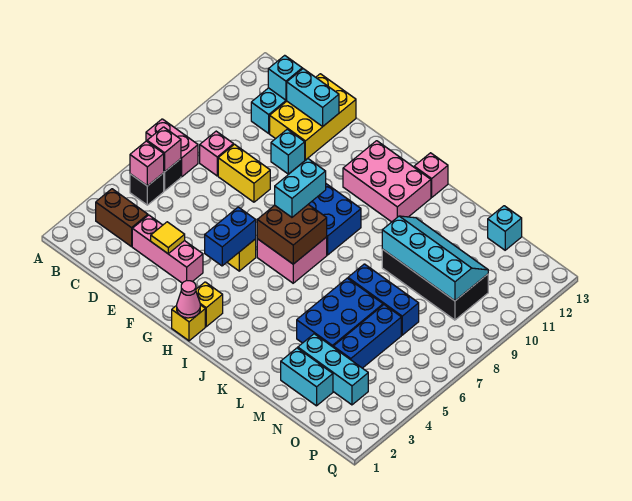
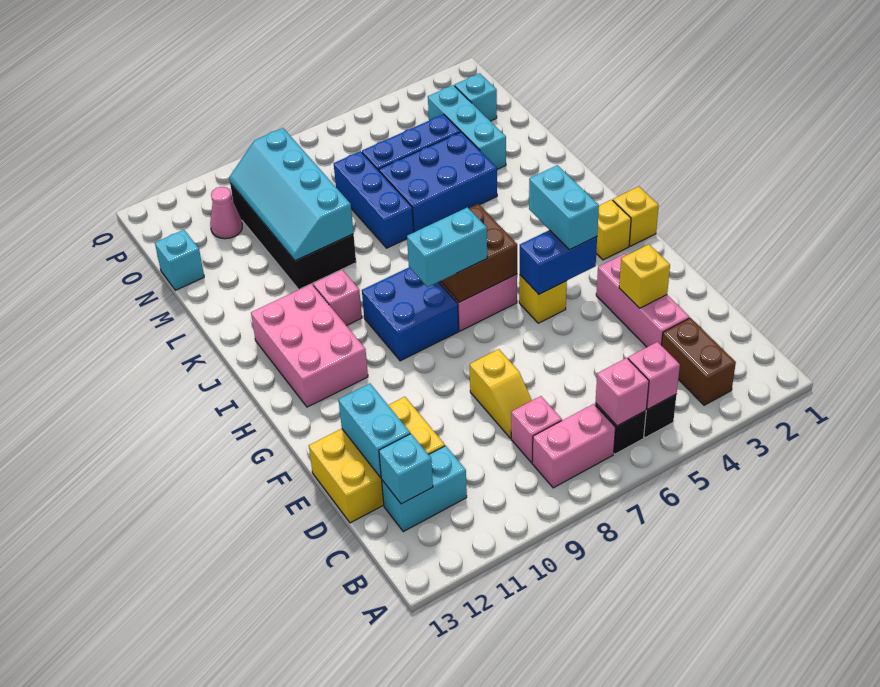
pink 1x2 brick [146,119,198,177] -> pink 1x2 brick turned to [532,404,615,488]
yellow 1x2 brick [218,144,270,202] -> yellow 1x2 slope [470,349,532,438]
yellow 1x1 tile [151,222,185,254] -> yellow 1x1 brick [619,244,670,308]
cyan 1x1 brick [271,129,305,174] -> cyan 1x1 brick moved to [455,73,497,121]
pink 1x1 cone [177,281,200,318] -> pink 1x1 cone moved to [210,187,242,239]
pink 1x1 brick [414,153,448,197] -> pink 1x1 brick moved to [313,270,362,326]
cyan 1x2 brick [281,348,333,406] -> cyan 1x2 brick moved to [529,165,599,250]

